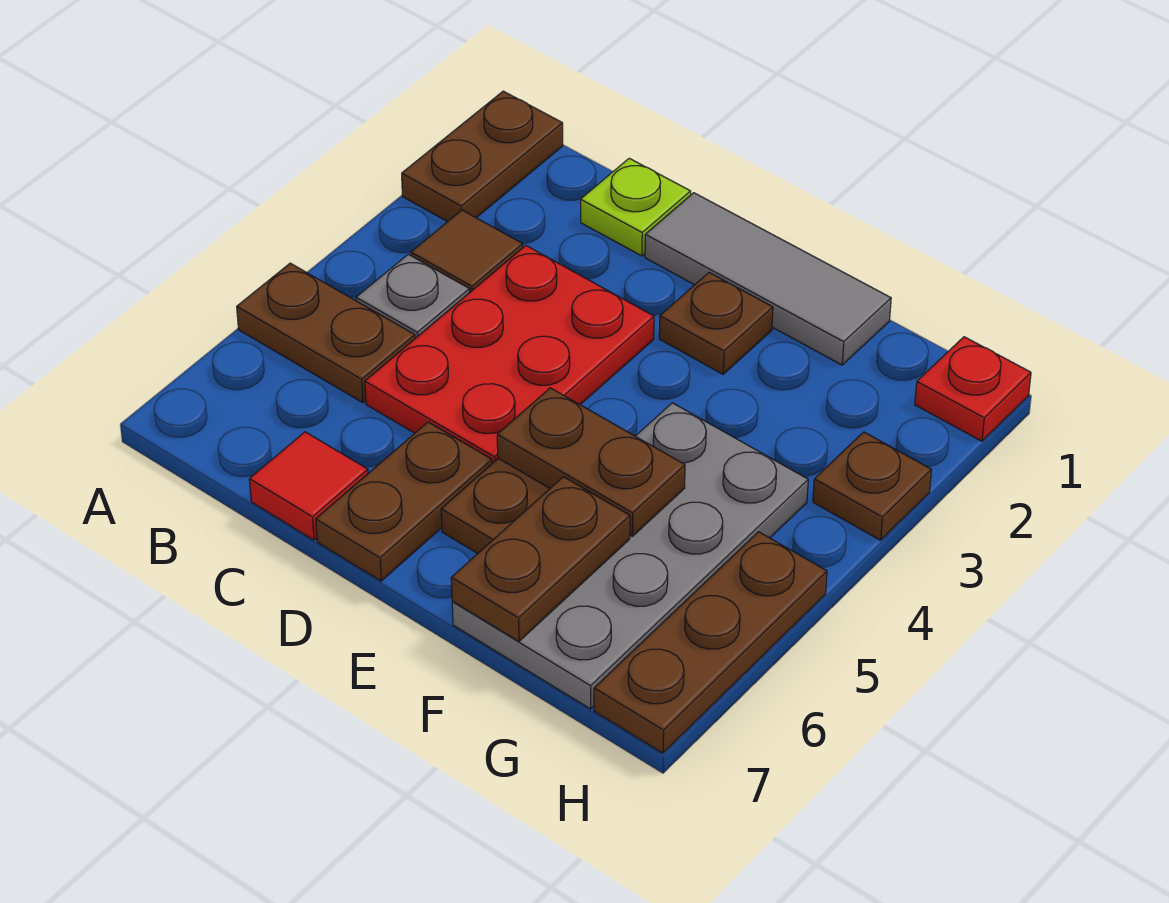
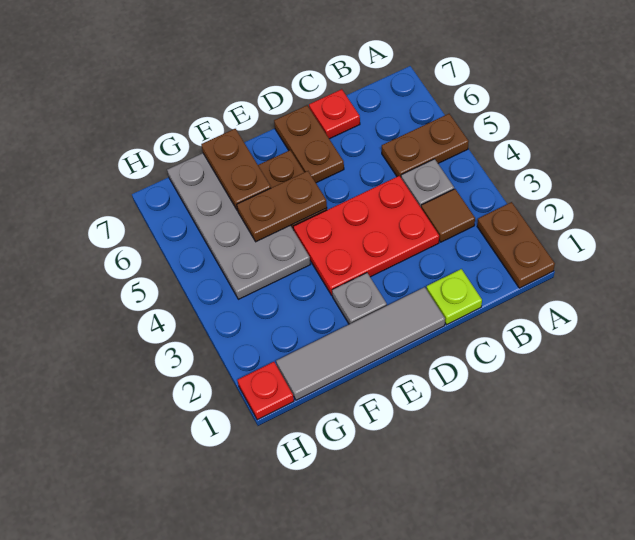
red 2x3 plate [365,246,654,463] -> red 2x3 plate turned to [293,176,439,295]
red 1x1 tile [249,432,368,540] -> red 1x1 plate [309,89,360,139]
grey 1x3 tile [645,193,891,365] -> grey 1x4 tile [276,287,445,400]
brown 1x1 plate [659,273,773,374] -> grey 1x1 plate [332,273,387,324]
brown 1x1 plate [813,432,931,540] -> none
brown 1x3 plate [594,532,827,753] -> none

